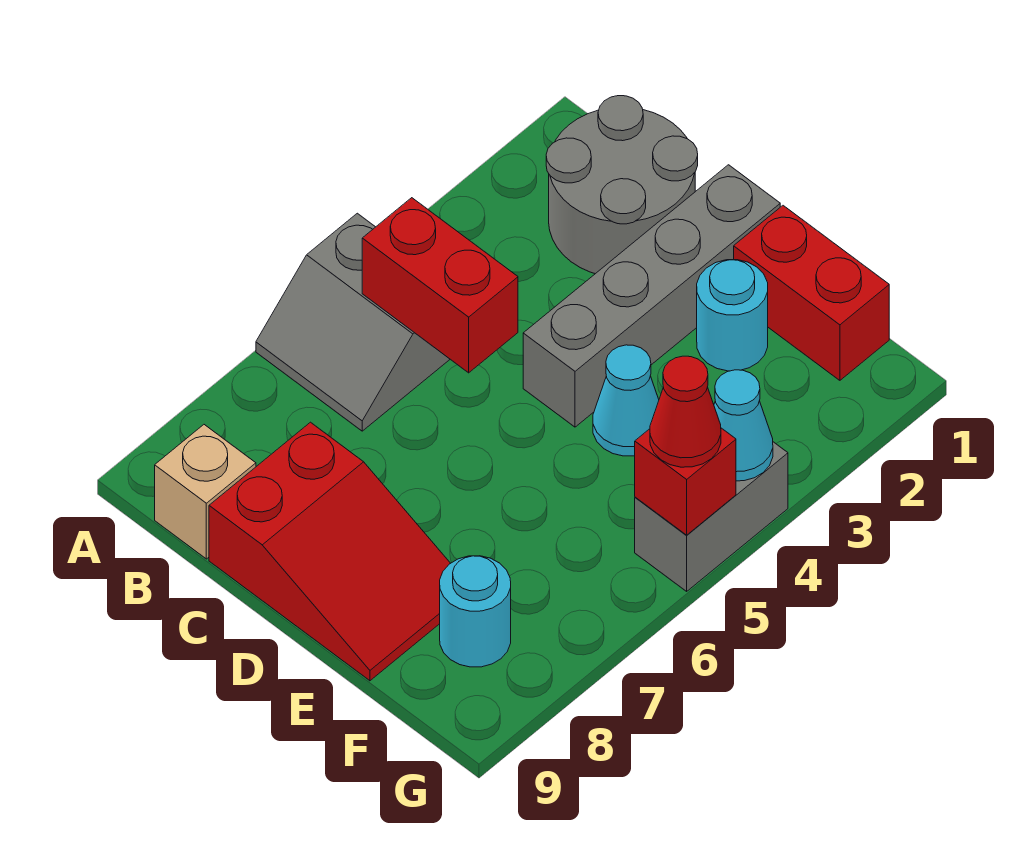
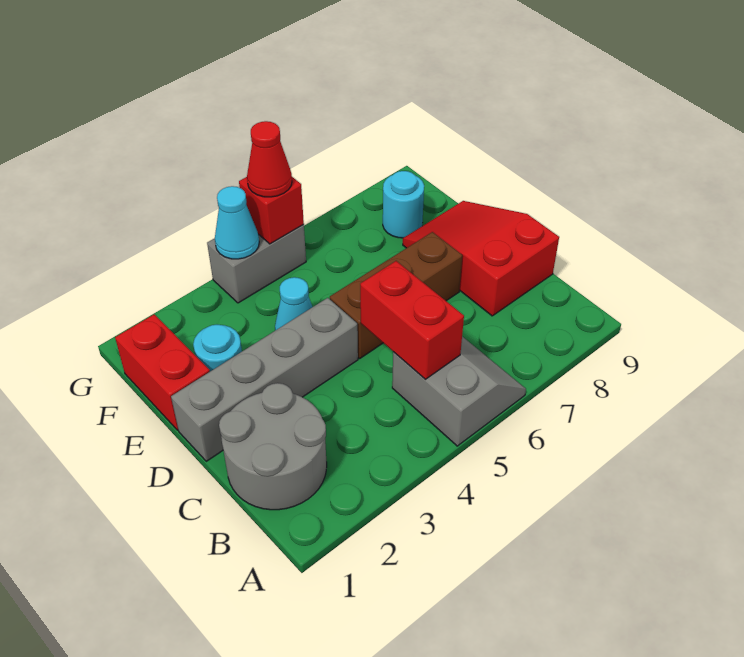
tan 1x1 brick [155,425,256,559] -> none
none -> brown 1x3 brick [330,232,462,358]

